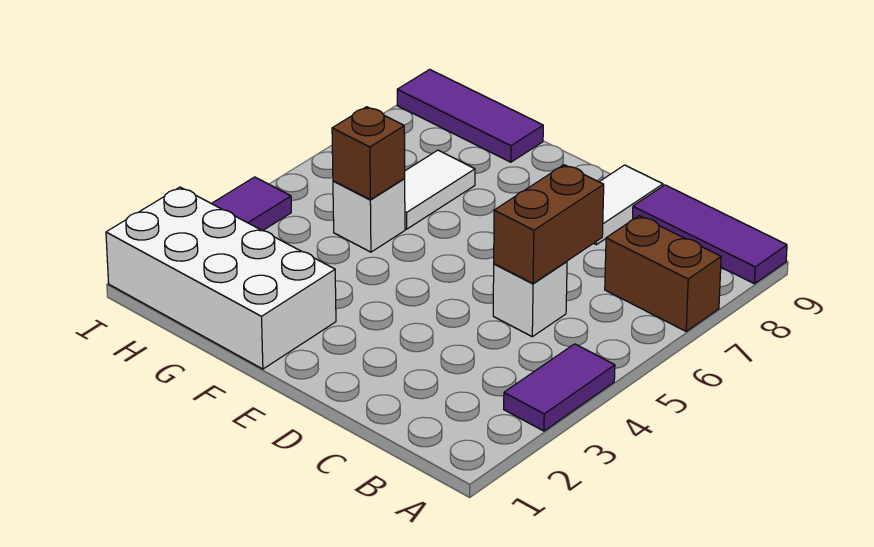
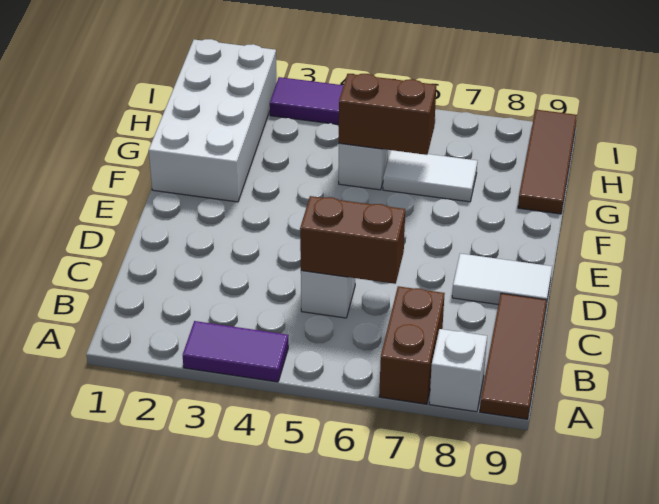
none -> white 1x1 brick [429,329,487,412]
purple 1x3 tile [632,185,787,284] -> brown 1x3 tile [480,293,547,419]
brown 1x1 brick [332,107,405,200] -> brown 1x2 brick [339,74,436,155]
purple 1x3 tile [397,69,543,162] -> brown 1x3 tile [518,110,577,214]

